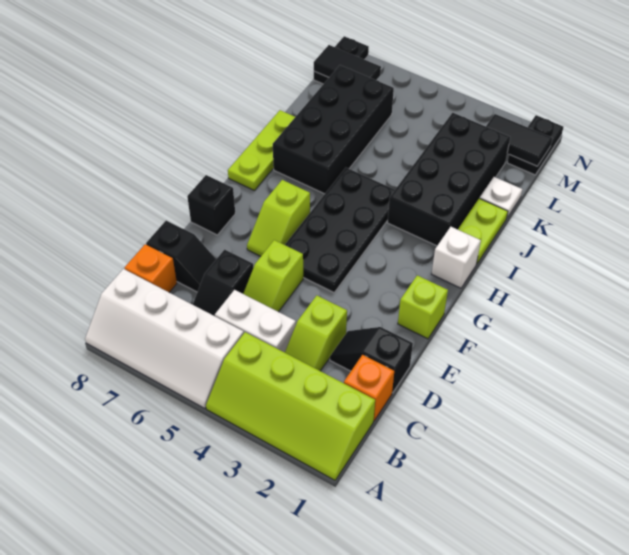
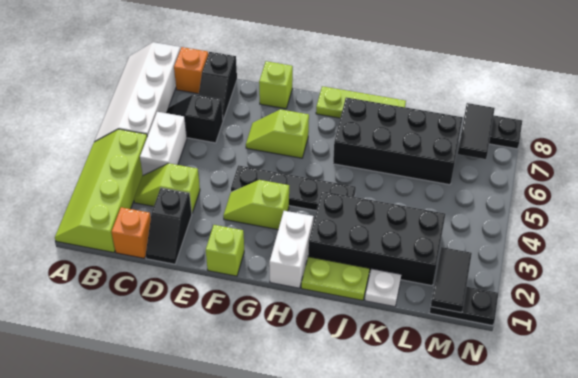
black 1x2 slope [330,327,413,393] -> black 1x2 slope turned to [146,188,192,264]
lime 1x2 slope [243,240,303,312] -> lime 1x2 slope moved to [223,180,289,230]
black 2x4 plate [285,168,395,292] -> black 1x4 plate [231,165,356,211]
black 1x1 brick [187,175,235,235] -> lime 1x1 brick [259,61,293,109]
white 1x1 brick [432,227,481,288] -> white 1x2 brick [269,211,314,288]

